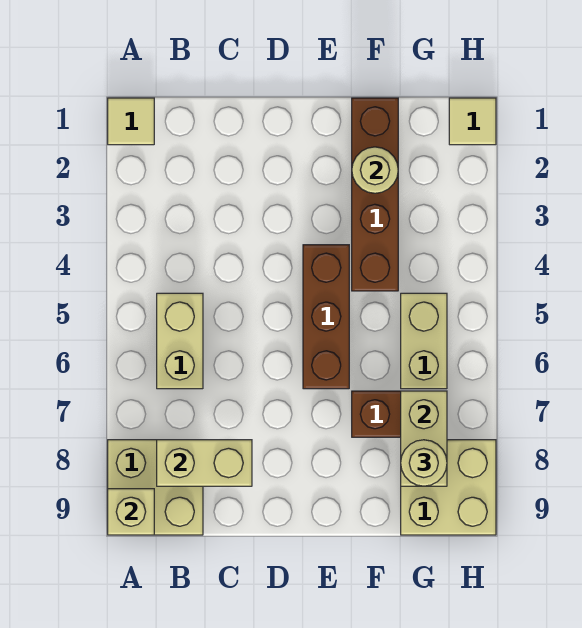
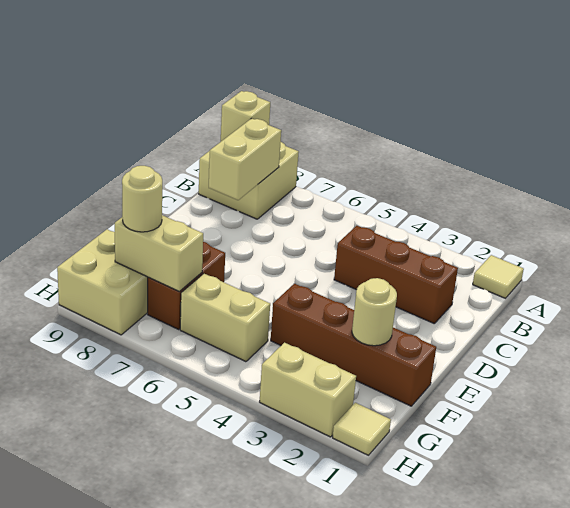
tan 1x2 brick [157,293,203,389] -> tan 1x2 brick moved to [260,343,356,437]
brown 1x3 brick [303,245,349,389] -> brown 1x3 brick moved to [334,226,458,324]

